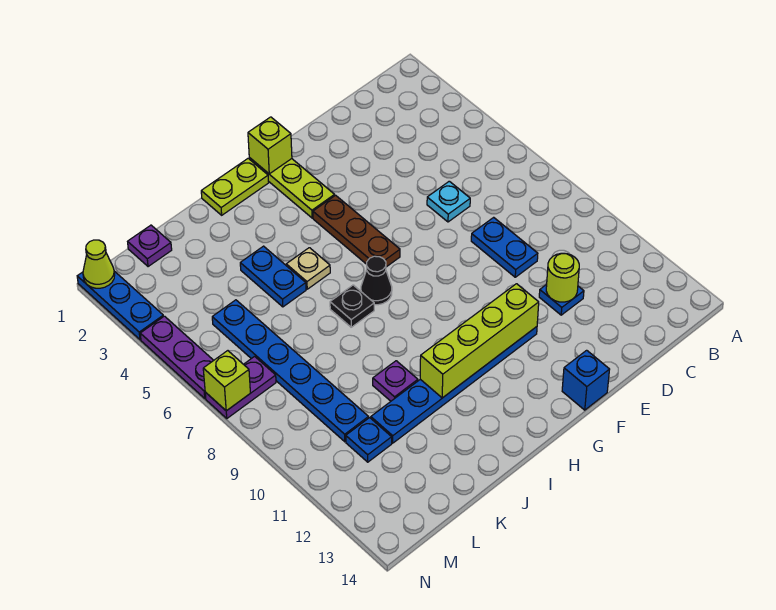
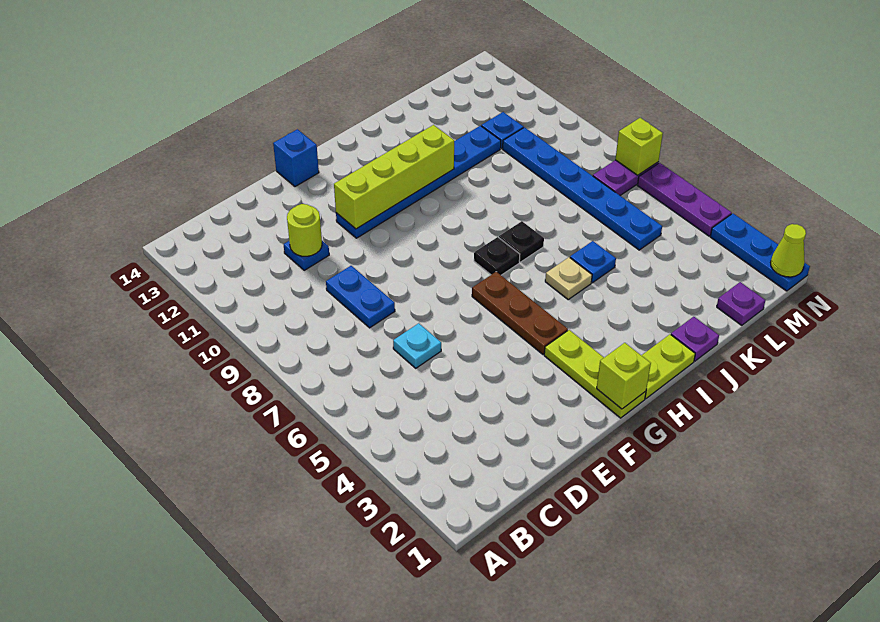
black 1x1 cone [361,256,392,305] -> black 1x1 plate [474,237,520,275]
blue 1x2 plate [240,246,306,307] -> blue 1x1 plate [570,241,616,283]
purple 1x1 plate [373,361,418,401] -> purple 1x1 plate moved to [671,317,719,361]

